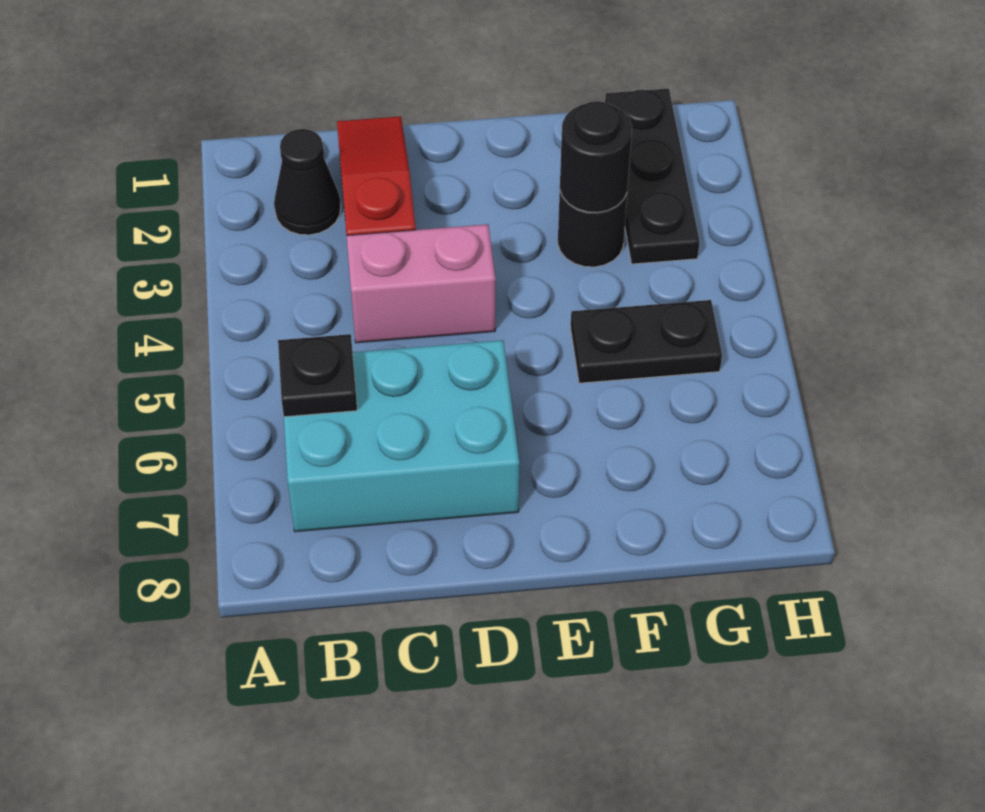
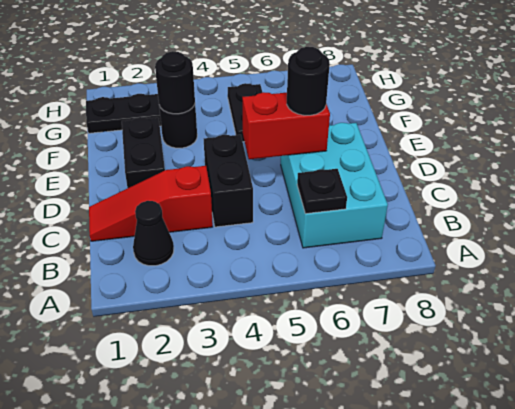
pink 1x2 brick [347,224,495,343] -> black 1x2 brick [204,135,253,227]
none -> black 1x2 brick [122,117,165,188]
none -> red 1x2 brick [242,92,330,159]
none -> black 1x1 round brick [287,47,330,115]

